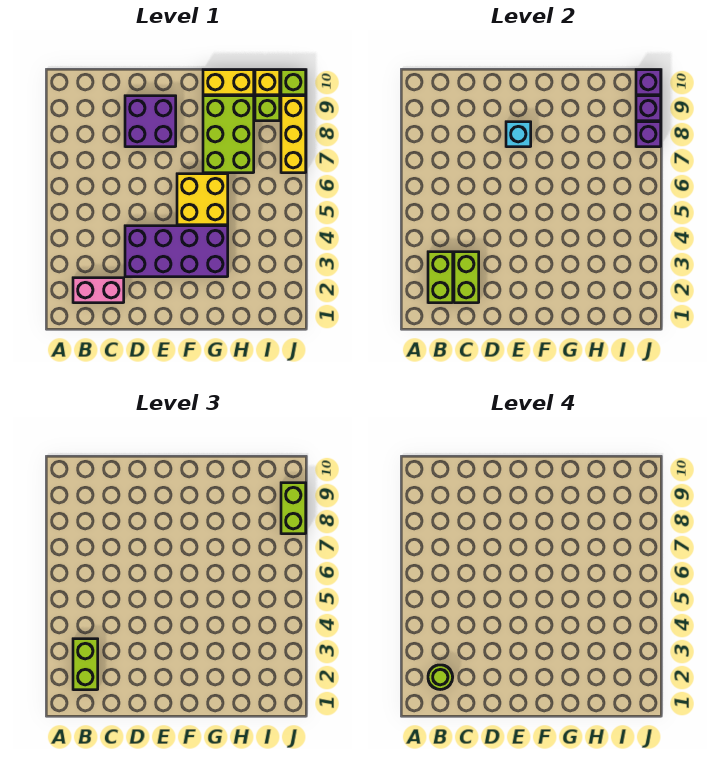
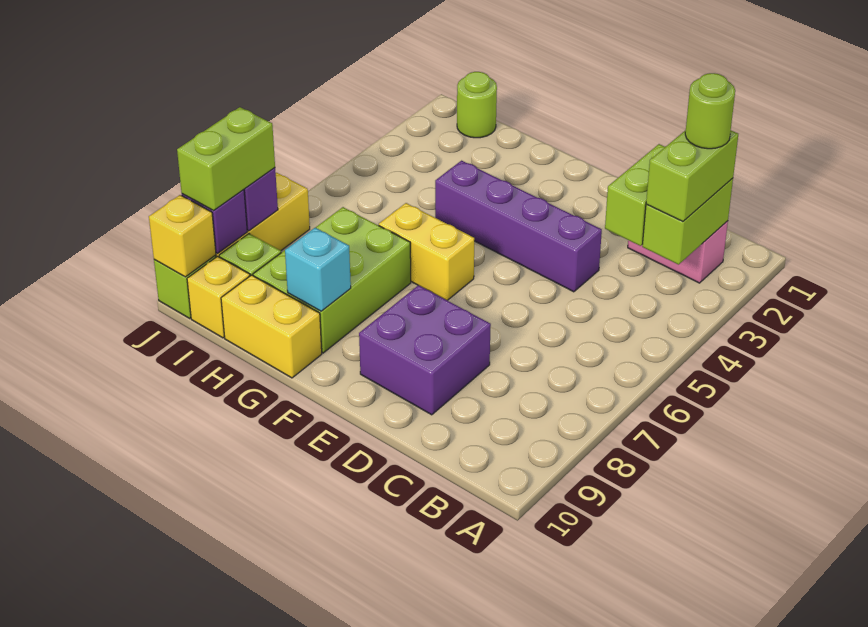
purple 2x4 brick [125,226,228,277] -> purple 1x4 brick [435,161,602,292]
cyan 1x1 brick [506,122,531,147] -> cyan 1x1 brick moved to [285,227,351,311]
yellow 2x2 brick [177,174,228,225] -> yellow 1x2 brick [379,203,474,300]
none -> lime 1x1 round brick [457,72,497,138]
purple 1x1 brick [636,70,661,95] -> yellow 1x1 brick [149,195,216,277]

